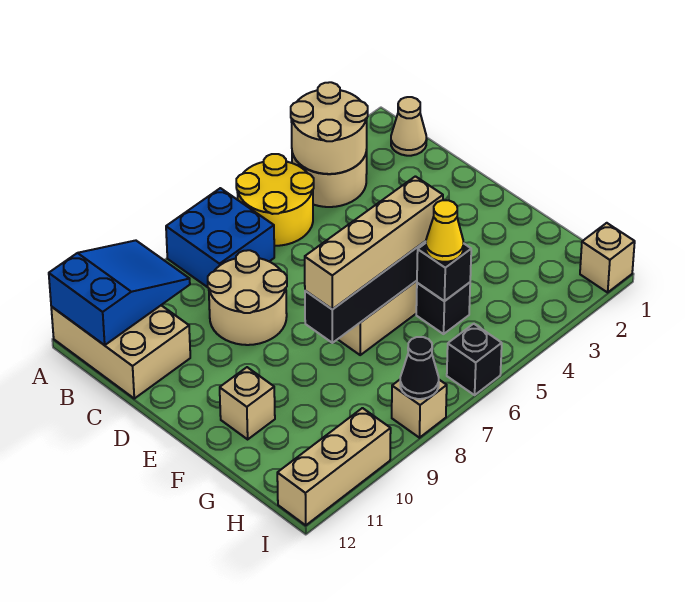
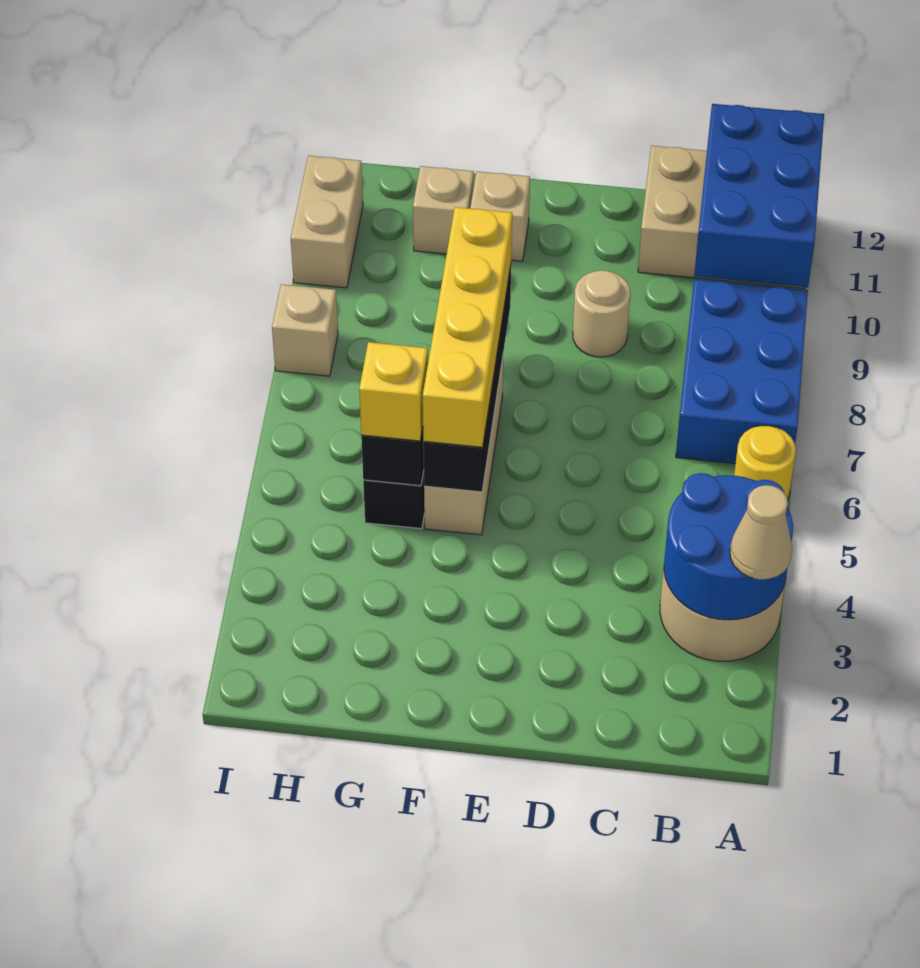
tan 2x2 round brick [291,82,368,174] -> blue 2x2 round brick [664,473,793,620]
yellow 2x2 round brick [236,154,314,246] -> yellow 1x1 round brick [734,426,796,501]
blue 2x2 brick [166,188,274,287] -> blue 2x3 brick [676,279,808,464]
blue 2x3 slope [49,240,190,345] -> blue 2x3 brick [694,104,824,287]
tan 1x1 cone [391,97,427,156] -> tan 1x1 cone moved to [730,485,792,579]
tan 2x2 round brick [208,250,287,345] -> tan 1x1 round brick [573,270,630,357]
tan 1x4 brick [305,176,443,309] -> yellow 1x4 brick [423,207,512,447]
yellow 1x1 cone [426,200,464,262] -> yellow 1x1 brick [359,342,428,441]
tan 1x1 brick [580,223,635,292] -> tan 1x1 brick moved to [413,166,474,254]
black 1x1 brick [447,324,502,395] -> none
black 1x1 cone [400,337,439,399] -> none
tan 1x3 brick [277,408,391,525] -> tan 1x2 brick [291,156,363,288]

